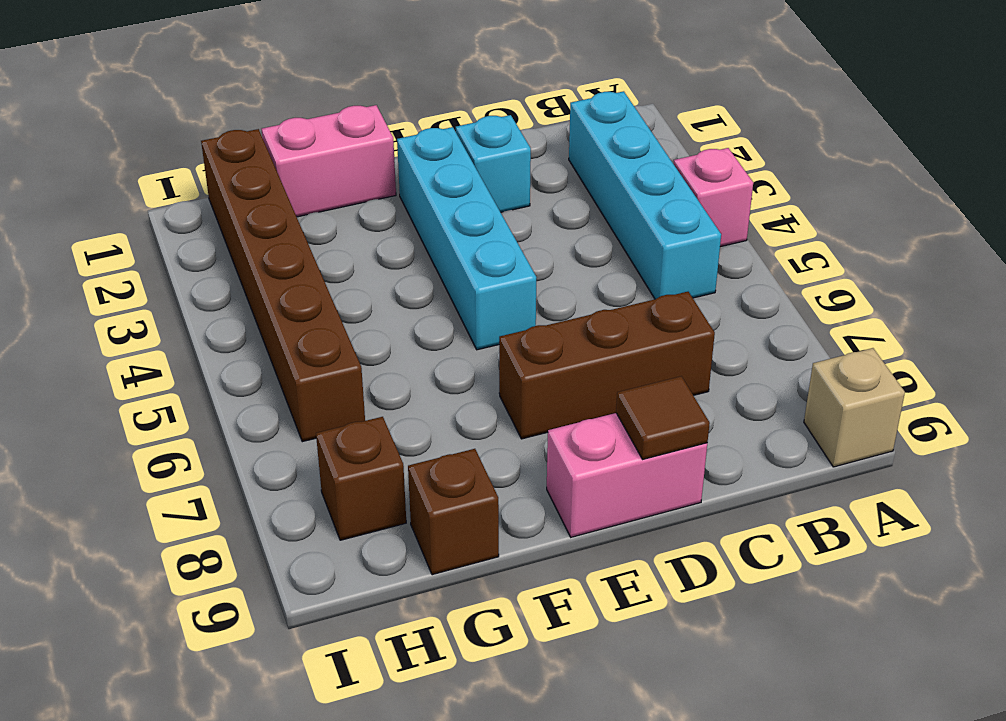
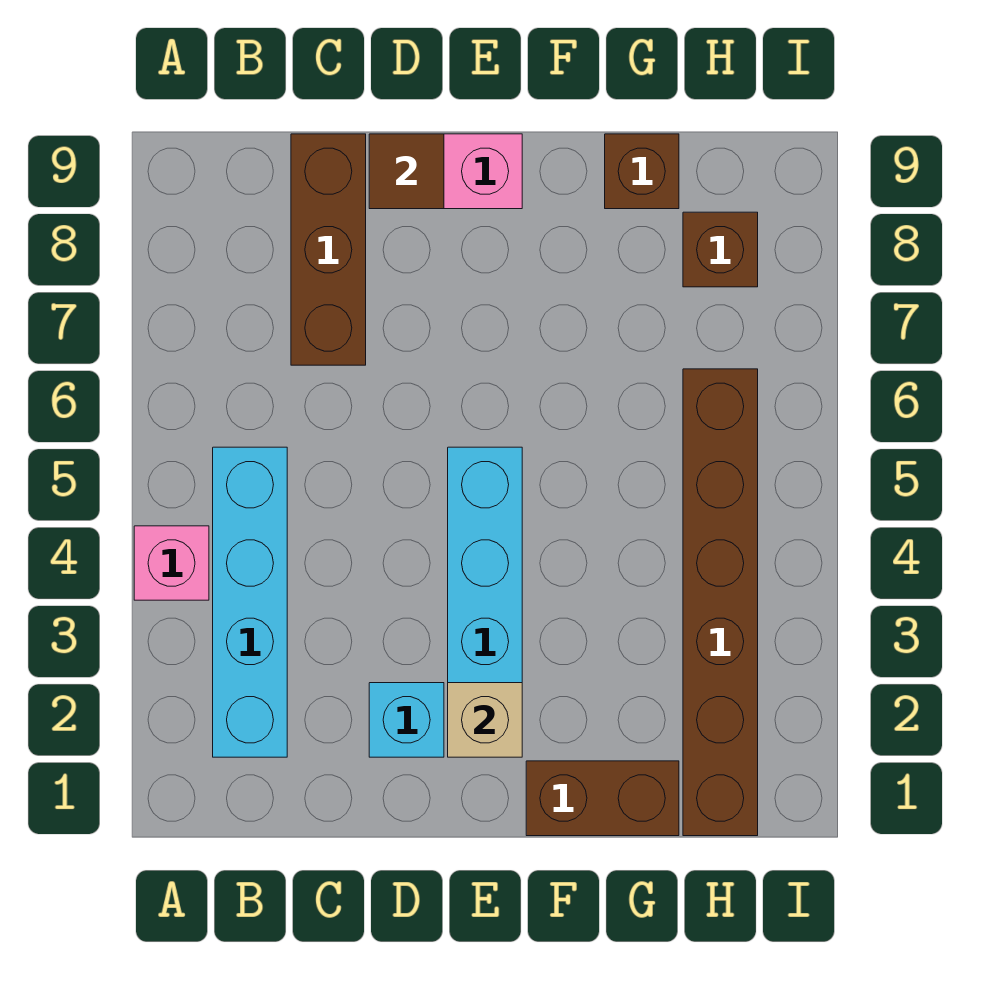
tan 1x1 brick [804,348,905,467] -> tan 1x1 brick moved to [448,683,522,757]
brown 1x3 brick [499,292,715,439] -> brown 1x3 brick turned to [291,134,366,365]
pink 1x2 brick [261,105,396,217] -> brown 1x2 brick [526,761,679,836]

